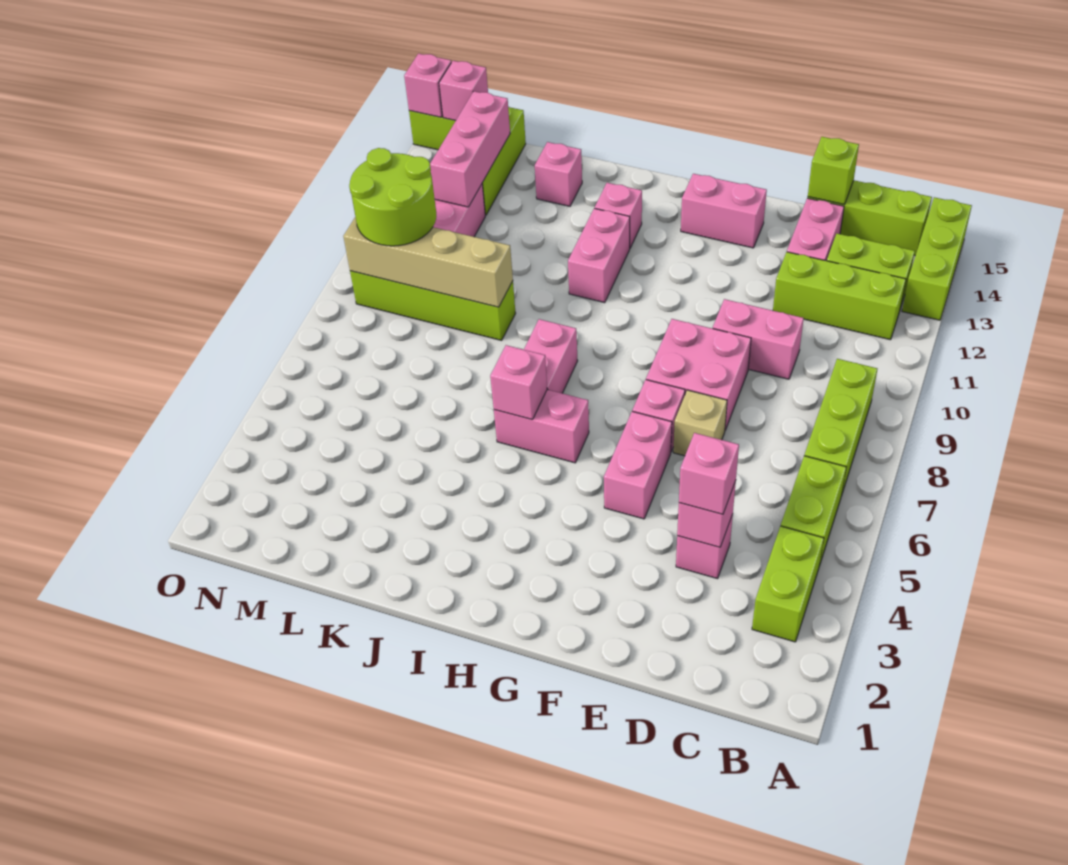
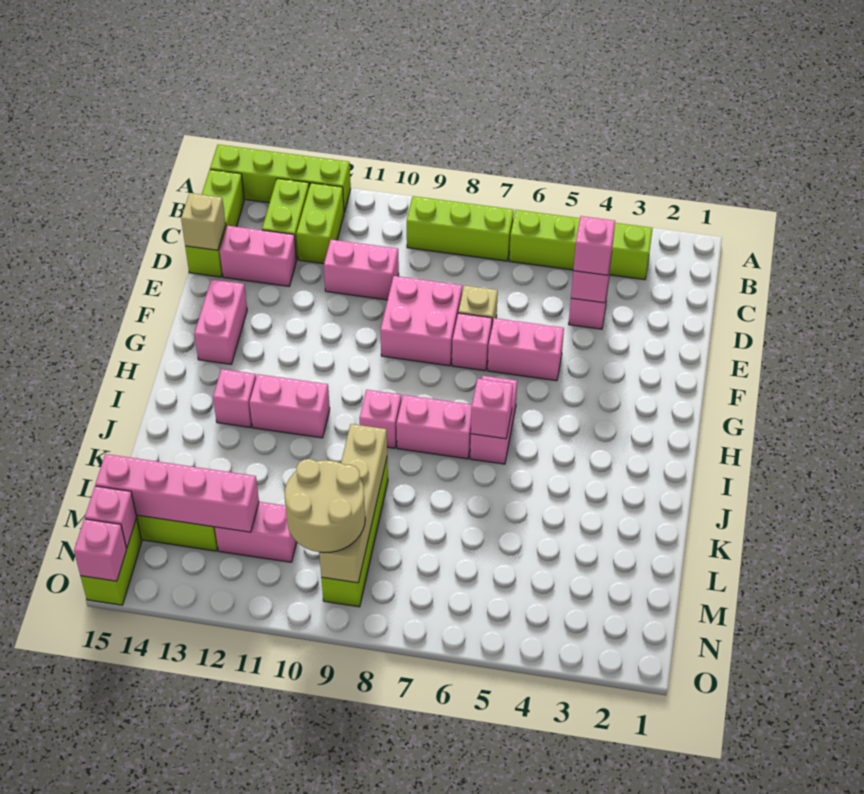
lime 1x3 brick [902,197,972,320] -> lime 1x4 brick [210,145,351,212]
lime 1x3 brick [773,252,906,340] -> lime 1x2 brick [296,183,344,264]
pink 1x2 brick [713,299,804,379] -> pink 1x2 brick turned to [324,240,399,300]
lime 1x1 brick [808,137,859,204] -> tan 1x1 brick [181,193,226,250]
pink 1x1 brick [535,142,582,206] -> pink 1x1 brick moved to [359,390,401,448]
lime 2x2 round brick [349,148,436,246] -> tan 2x2 round brick [285,459,365,553]
pink 1x3 brick [430,91,510,207] -> pink 1x4 brick [95,454,259,532]

